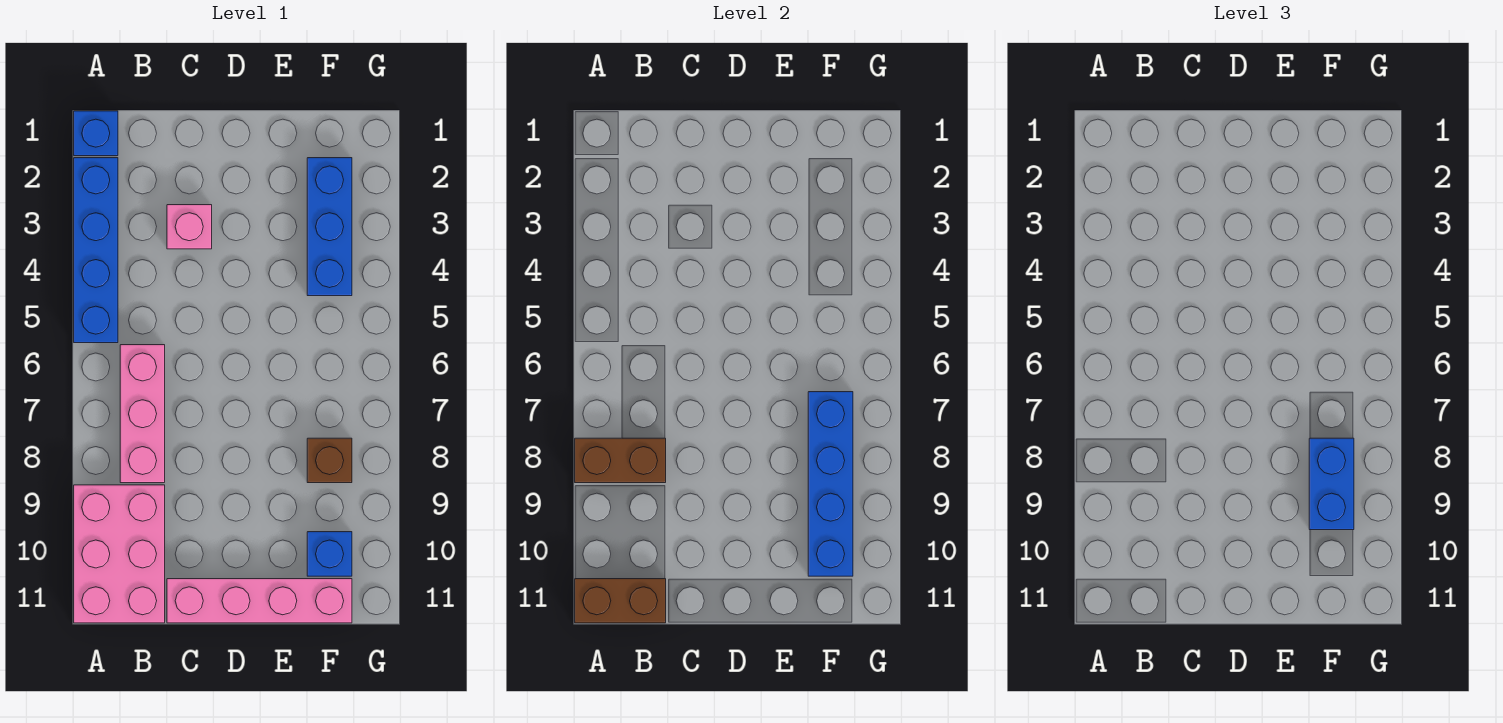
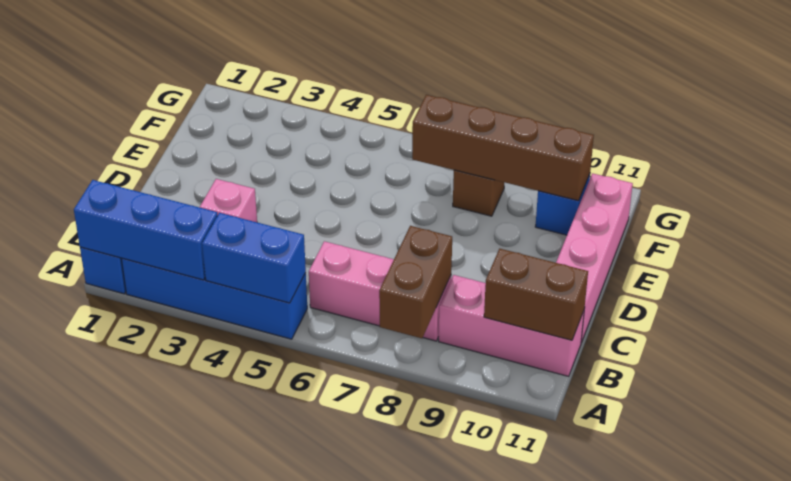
pink 2x3 brick [74,485,165,623] -> pink 1x3 brick [439,275,584,376]
brown 1x2 brick [575,579,666,623] -> brown 1x2 brick turned to [484,249,588,340]
blue 1x3 brick [307,158,352,296] -> blue 1x3 brick moved to [74,180,218,280]
blue 1x4 brick [808,392,853,576] -> brown 1x4 brick [412,95,594,201]
blue 1x2 brick [1309,438,1354,530] -> blue 1x2 brick moved to [202,213,306,303]

